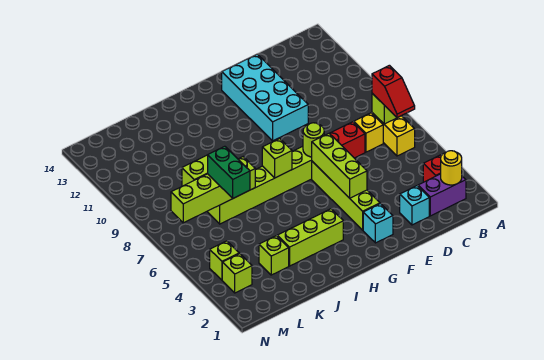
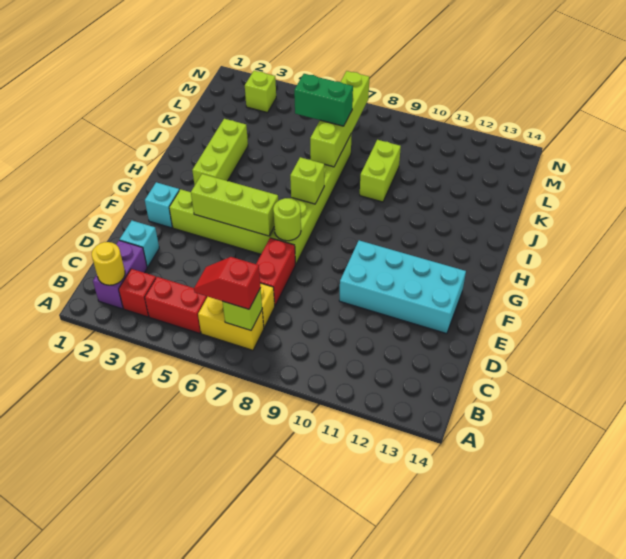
none -> red 1x2 brick [145,277,207,333]
lime 1x1 brick [259,236,289,275] -> none
lime 1x1 brick [210,241,239,280] -> none

